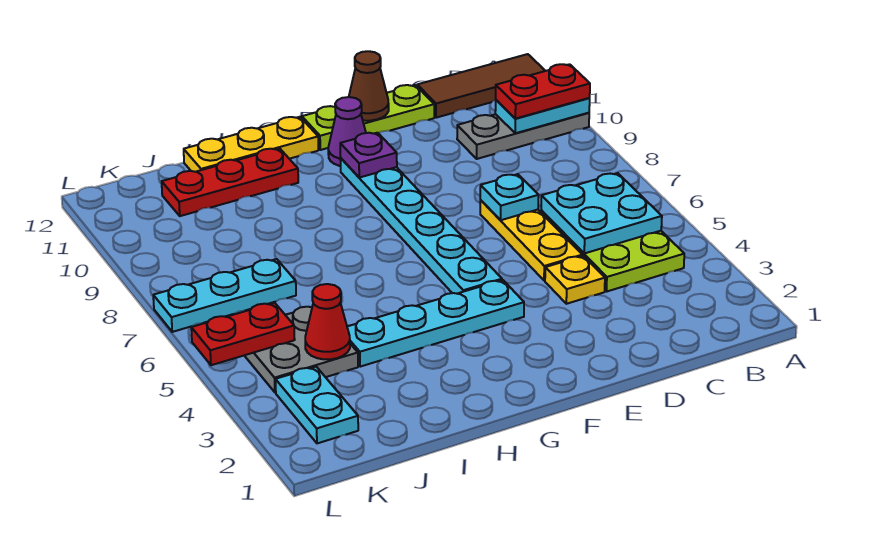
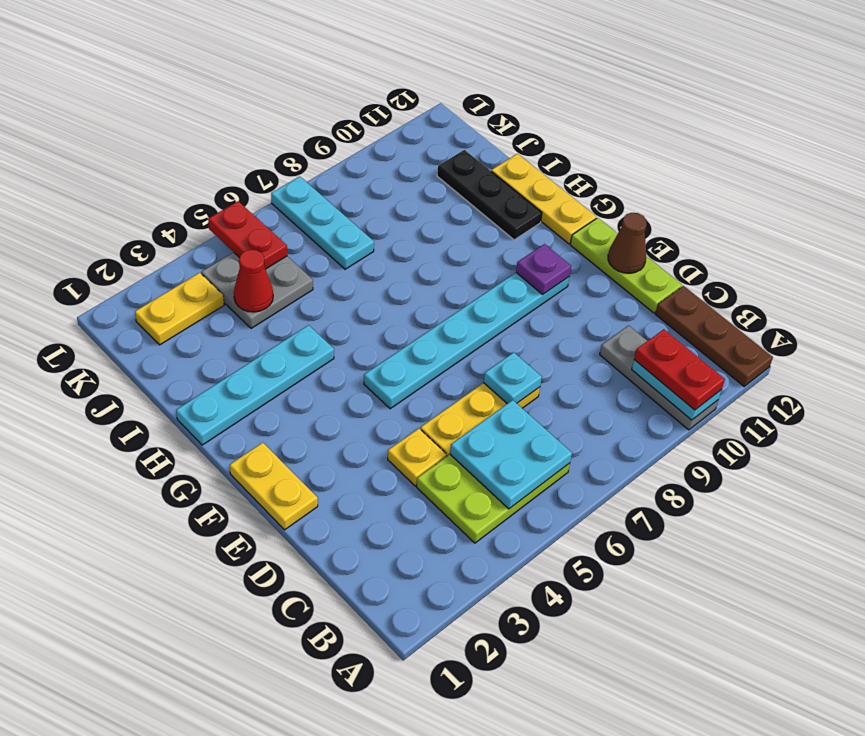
brown 1x3 tile [417,54,545,118] -> brown 1x3 plate [655,286,773,386]
none -> yellow 1x2 plate [230,443,318,530]
cyan 1x4 plate [347,280,524,367] -> cyan 1x4 plate turned to [176,325,334,445]
purple 1x1 cone [328,97,366,166] -> none
red 1x3 plate [162,148,298,216] -> black 1x3 plate [437,150,542,240]
cyan 1x2 plate [275,367,358,443] -> yellow 1x2 plate [135,273,224,345]

